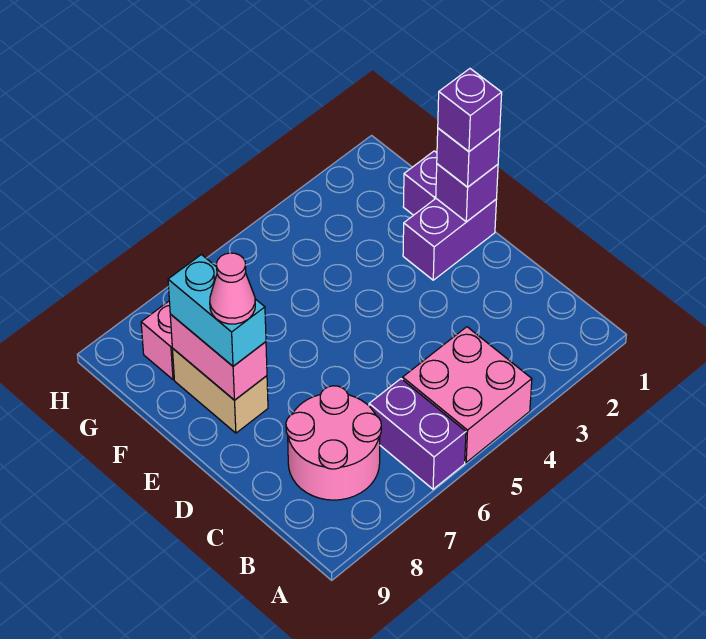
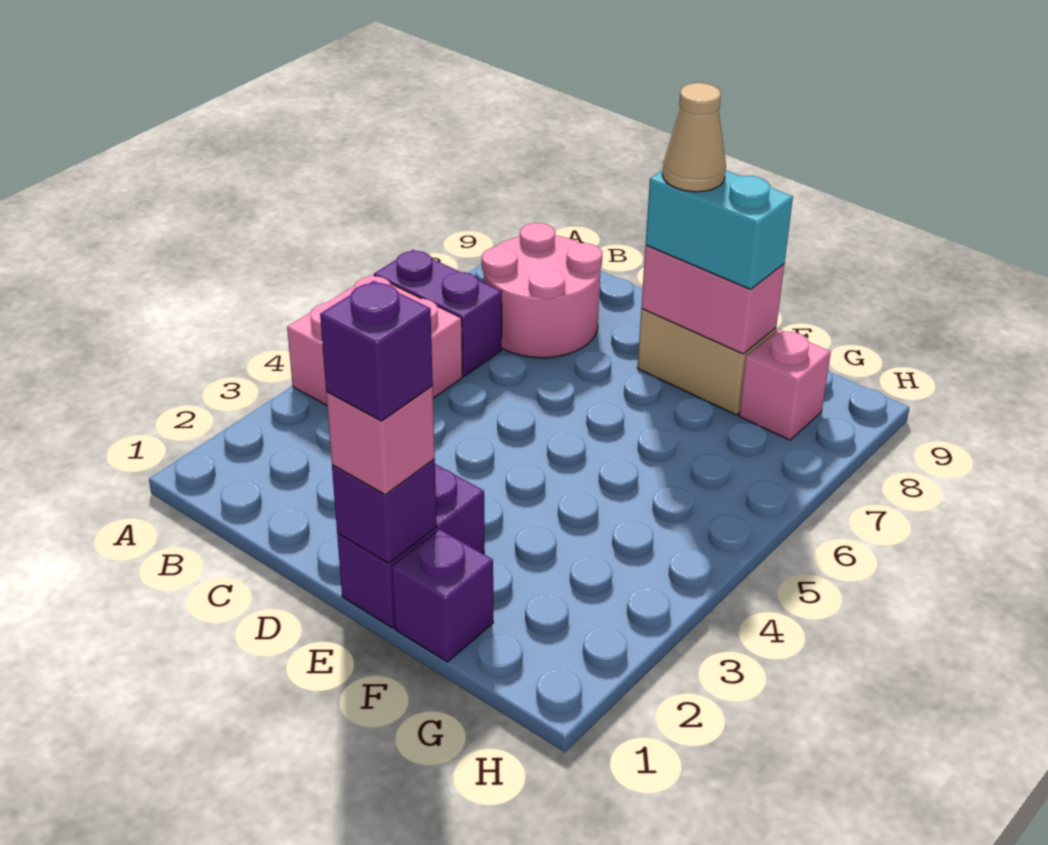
purple 1x1 brick [437,128,500,187] -> pink 1x1 brick [326,386,435,495]
pink 1x1 cone [210,253,255,324] -> tan 1x1 cone [662,83,726,192]

